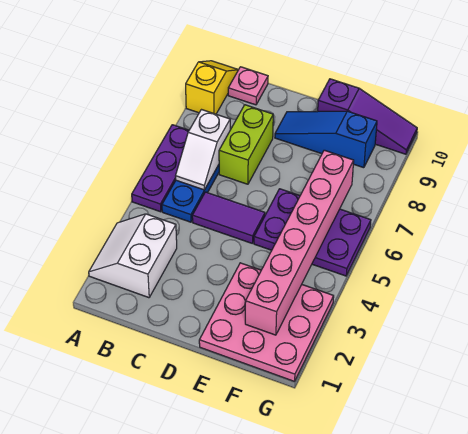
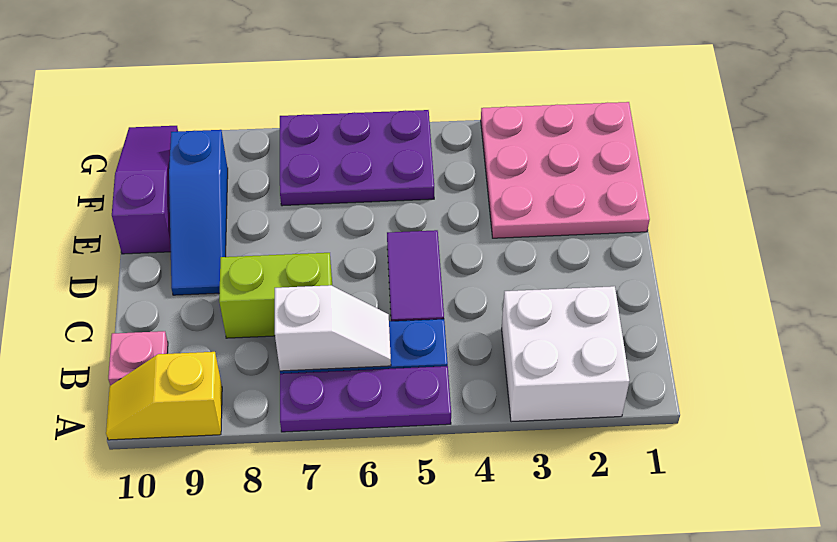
white 2x2 slope [89,214,177,298] -> white 2x2 brick [502,286,629,422]
purple 2x3 plate [254,189,371,276] -> purple 2x3 plate turned to [280,110,434,206]
pink 1x6 brick [245,150,354,335] -> none

